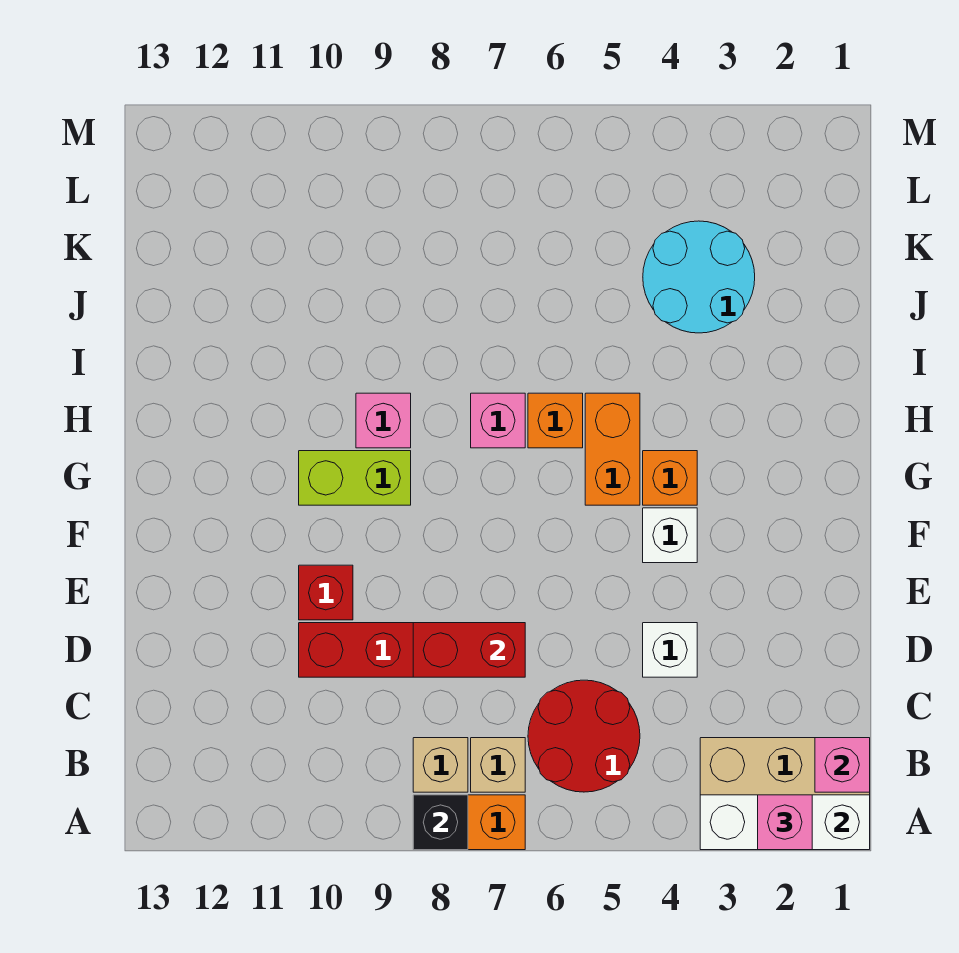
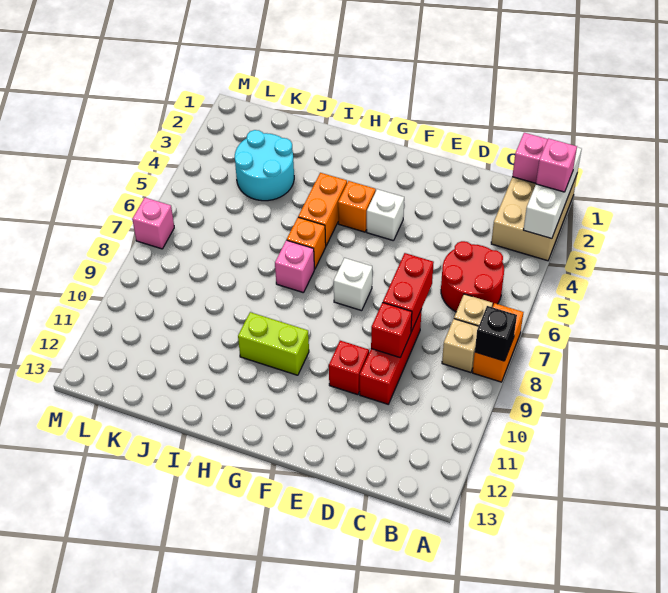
white 1x1 brick [643,623,697,677] -> white 1x1 brick moved to [334,258,372,311]
none -> red 1x1 brick [371,302,412,357]
orange 1x2 brick [585,393,640,505] -> orange 1x2 brick turned to [298,173,347,246]
lime 1x2 brick [299,451,411,505] -> lime 1x2 brick turned to [238,312,309,375]
pink 1x1 brick [356,393,411,448] -> pink 1x1 brick moved to [132,198,174,249]

